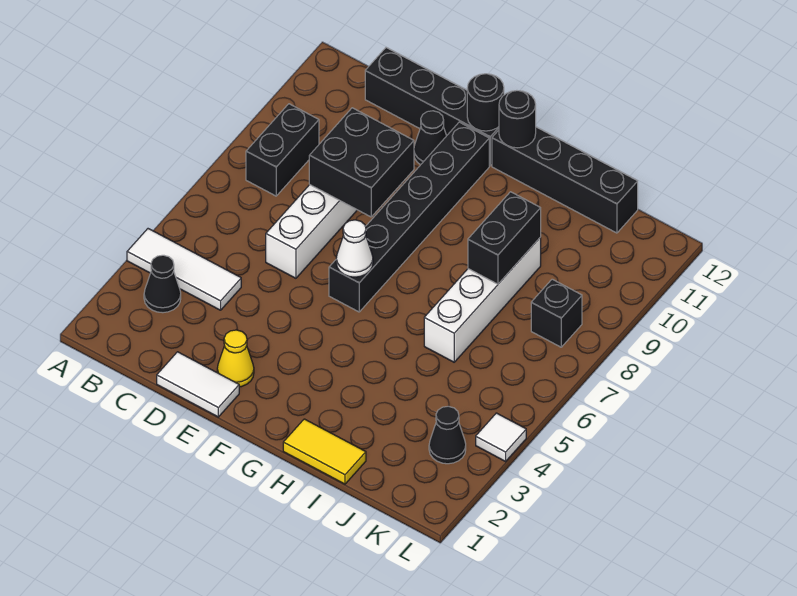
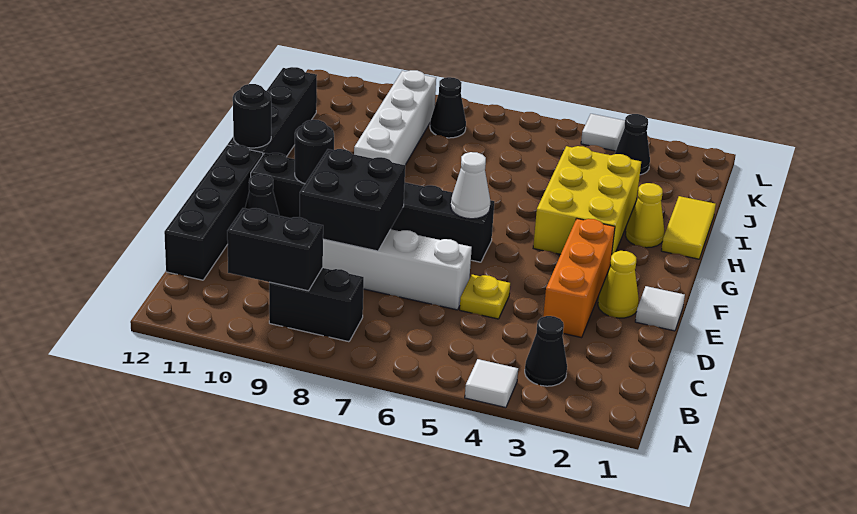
white 1x3 tile [127,229,241,310] -> white 1x1 tile [465,359,518,408]
white 1x2 tile [157,352,239,417] -> white 1x1 tile [635,286,685,331]
none -> orange 1x3 brick [543,219,615,338]
none -> yellow 1x1 plate [460,275,510,319]
black 1x1 round brick [467,74,504,131] -> black 1x1 round brick moved to [295,120,334,184]
none -> yellow 2x3 brick [533,146,641,254]
none -> yellow 1x1 cone [625,183,664,248]
white 1x4 brick [424,237,541,362] -> white 1x4 brick turned to [354,70,436,165]
black 1x2 brick [468,192,541,284] -> black 1x2 brick moved to [227,208,323,291]
black 1x1 brick [531,279,582,347] -> black 1x1 cone [430,77,466,138]

